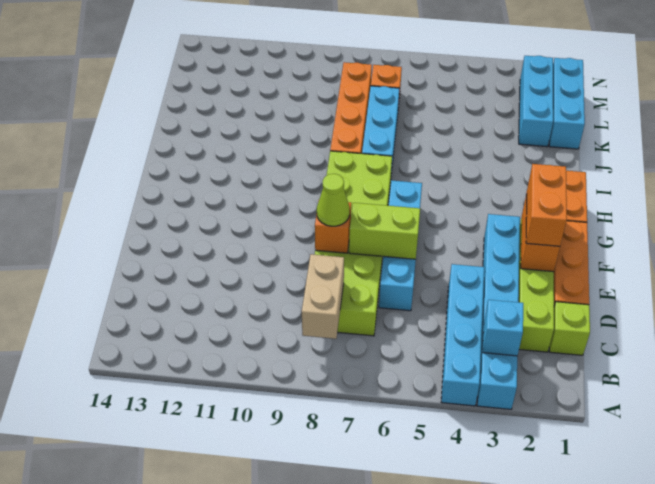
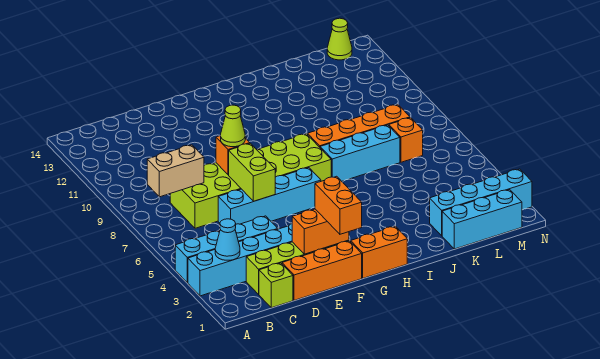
cyan 1x1 brick [483,300,523,356] -> cyan 1x1 cone [215,219,240,260]
orange 1x2 brick [526,164,567,246] -> orange 1x2 brick turned to [315,176,362,234]
cyan 1x3 brick [519,56,553,147] -> cyan 1x4 brick [430,169,532,236]
none -> lime 1x1 cone [327,18,352,60]

